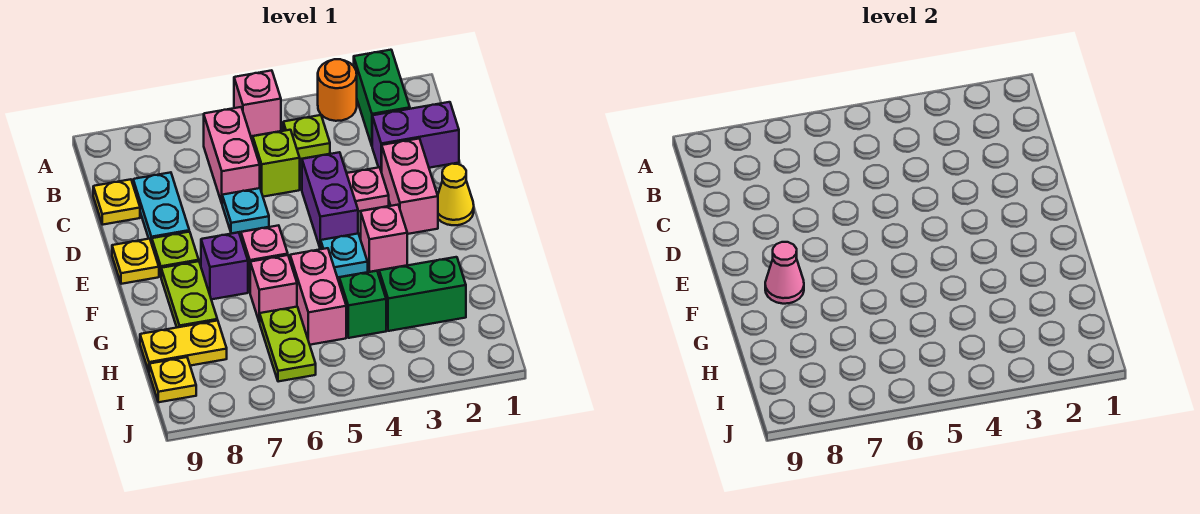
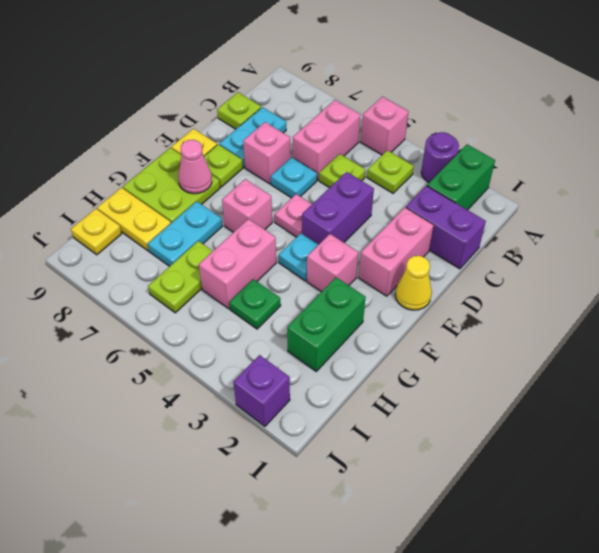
orange 1x1 round brick [318,59,357,121] -> purple 1x1 round brick [421,132,459,182]
lime 1x1 brick [253,130,300,197] -> lime 1x1 plate [319,154,365,188]
yellow 1x1 plate [93,179,140,225] -> lime 1x1 plate [217,92,261,129]
pink 1x1 plate [347,167,389,211] -> pink 1x1 plate moved to [274,194,312,237]
purple 1x1 brick [201,232,248,299] -> purple 1x1 brick moved to [233,355,290,426]
lime 1x2 plate [161,261,217,327] -> lime 2x2 plate [123,148,220,223]
pink 1x1 brick [250,255,297,322] -> pink 1x1 brick moved to [243,122,290,184]
none -> cyan 1x2 plate [148,201,222,266]
green 1x2 brick [379,257,466,331] -> green 1x2 brick turned to [287,277,366,371]
green 1x1 brick [339,271,386,338] -> green 1x1 plate [229,279,281,329]

